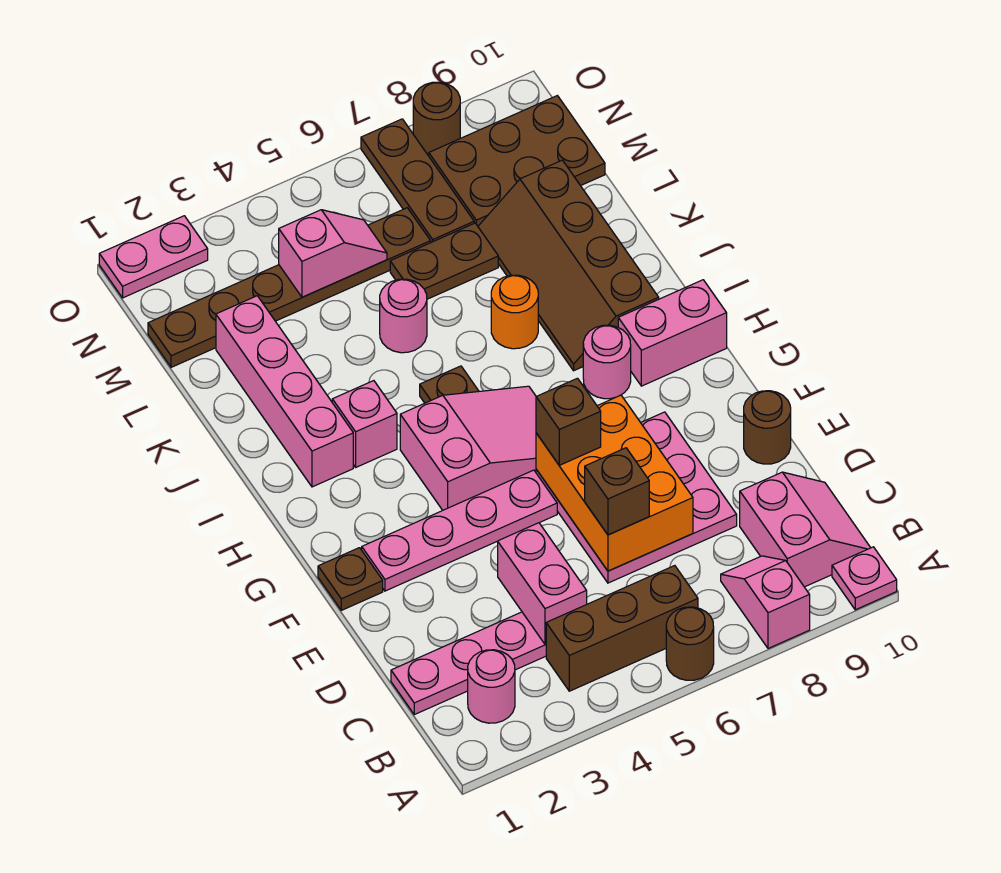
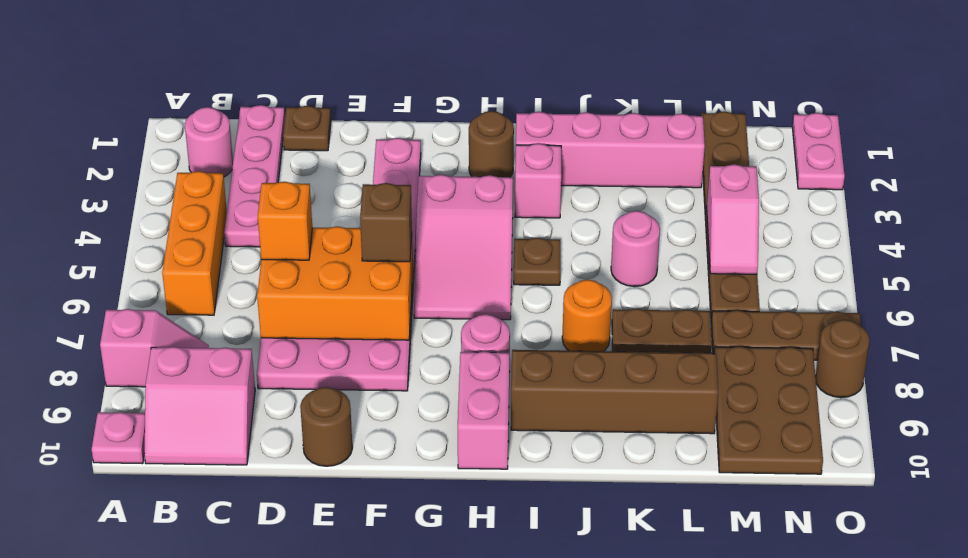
brown 1x1 round brick [666,607,714,680] -> brown 1x1 round brick moved to [469,111,514,177]
brown 1x3 brick [546,566,698,691] -> orange 1x3 brick [162,171,227,315]
pink 1x2 brick [498,523,587,645] -> none
brown 1x1 brick [585,448,649,535] -> orange 1x1 brick [258,182,312,260]
brown 1x1 plate [318,548,383,610] -> brown 1x1 plate moved to [283,106,331,151]
brown 1x2 plate [390,223,498,299] -> brown 1x2 plate turned to [612,309,712,353]

